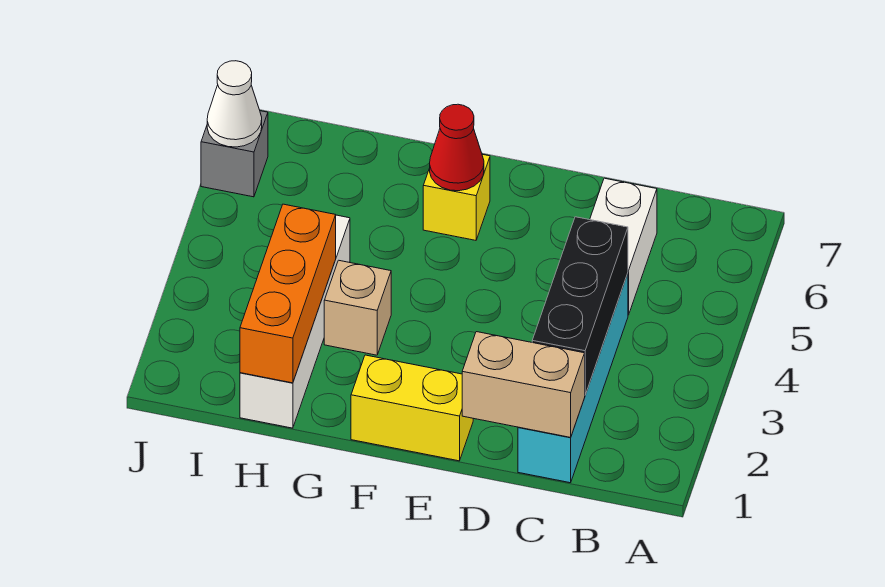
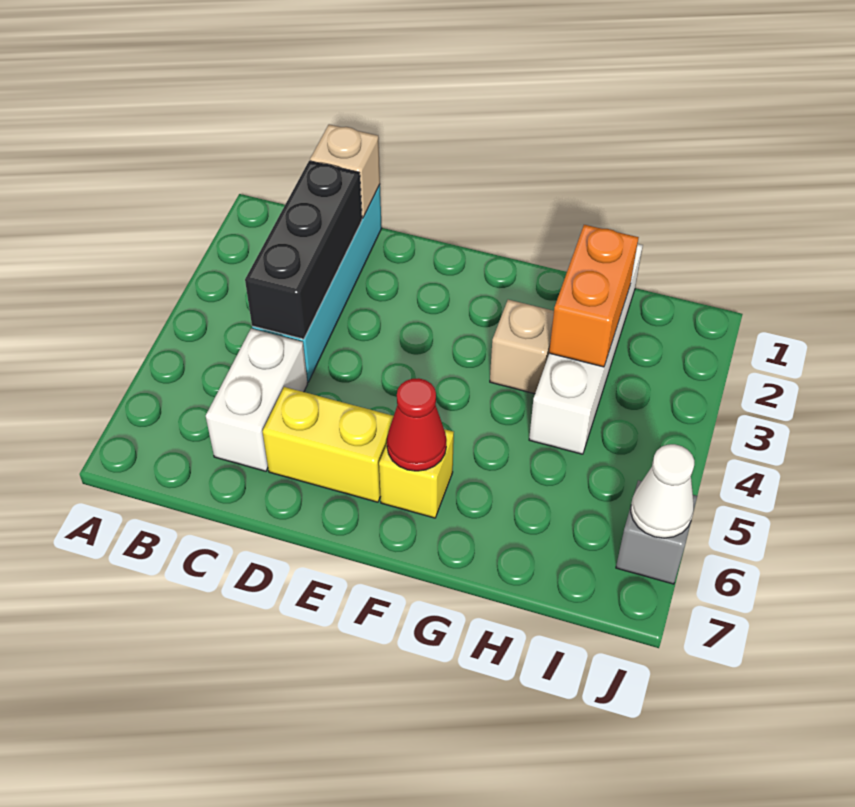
tan 1x2 brick [462,332,585,437] -> tan 1x1 brick [310,124,380,218]
yellow 1x2 brick [351,355,473,461] -> yellow 1x2 brick moved to [262,387,394,502]
orange 1x3 brick [240,204,336,383] -> orange 1x2 brick [549,225,639,367]

